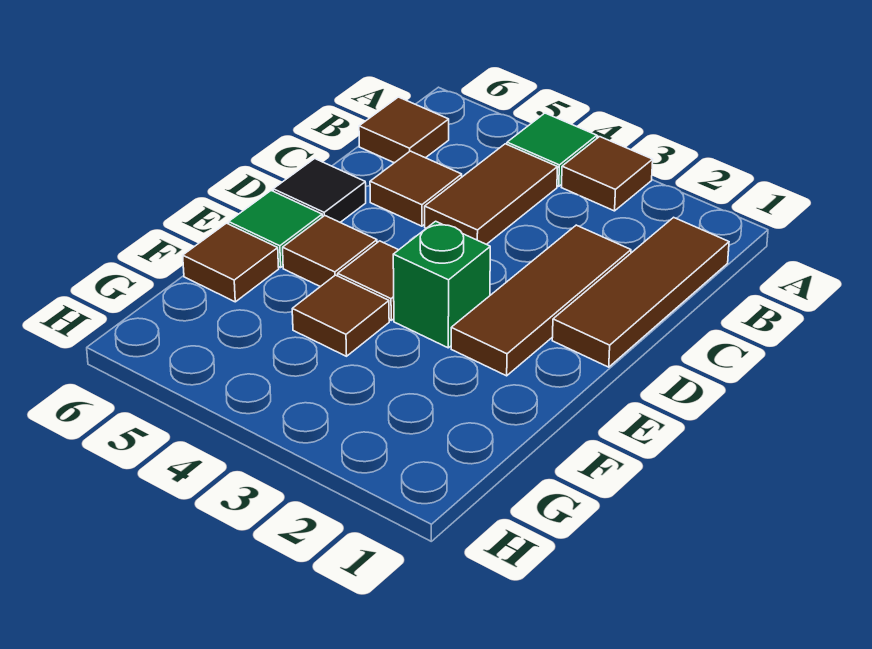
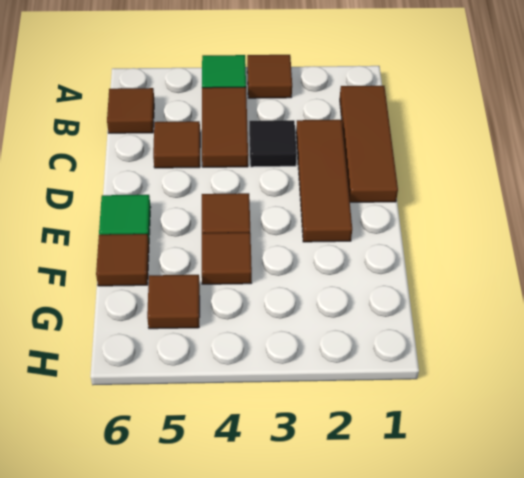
black 1x1 tile [273,159,366,222] -> black 1x1 tile moved to [249,120,297,167]
green 1x1 brick [393,221,490,348] -> none
brown 1x1 tile [283,215,377,287] -> brown 1x1 tile moved to [147,275,200,329]

